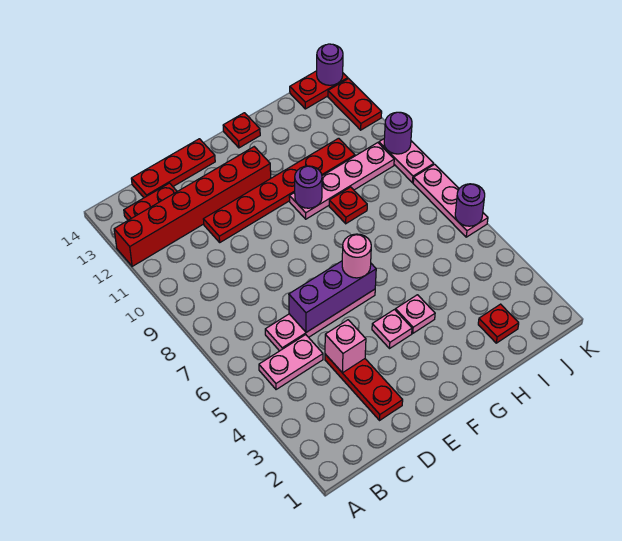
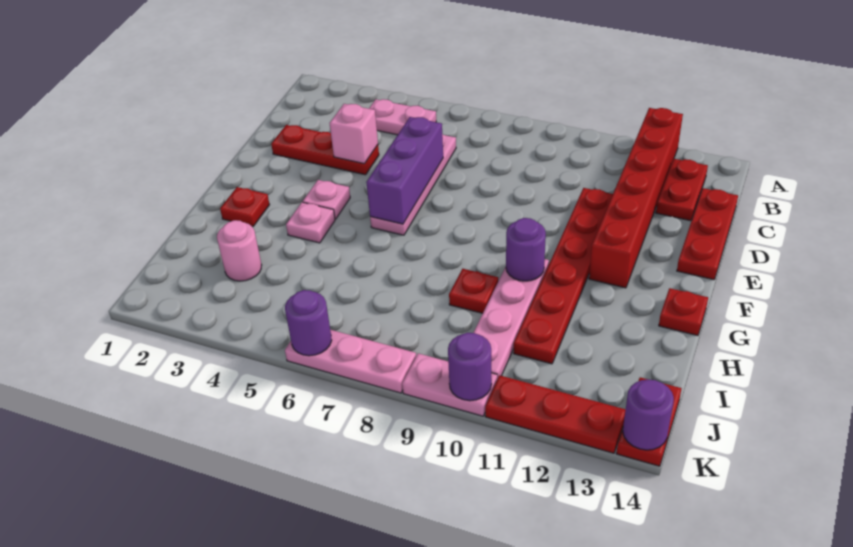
pink 1x2 plate [259,335,323,390] -> pink 1x2 plate turned to [369,99,436,135]
pink 1x1 round brick [342,234,371,278] -> pink 1x1 round brick moved to [217,220,262,281]
red 1x1 plate [478,304,519,343] -> red 1x1 plate moved to [220,187,270,227]
red 1x2 plate [328,79,382,130] -> red 1x3 plate [485,375,626,453]

